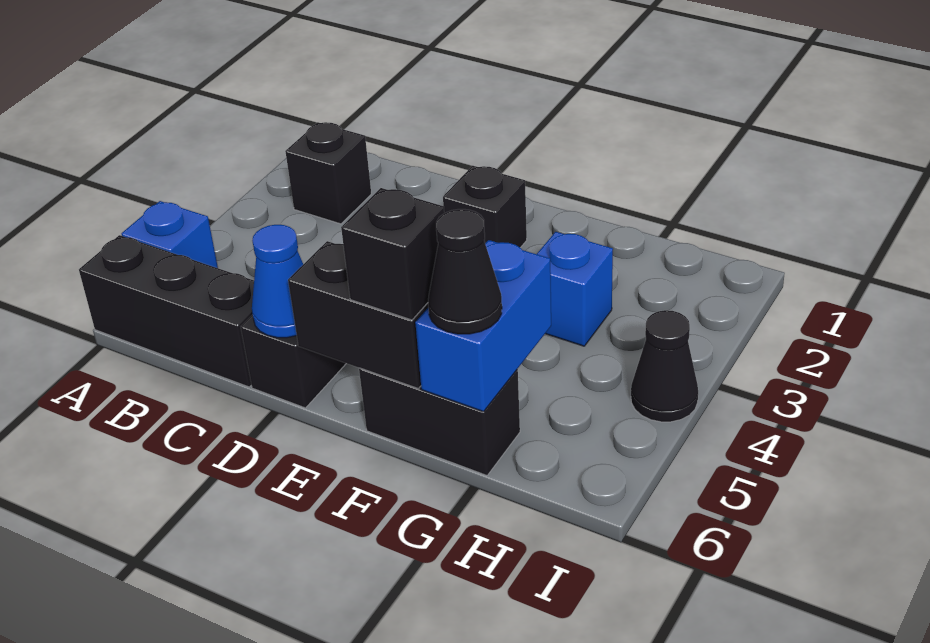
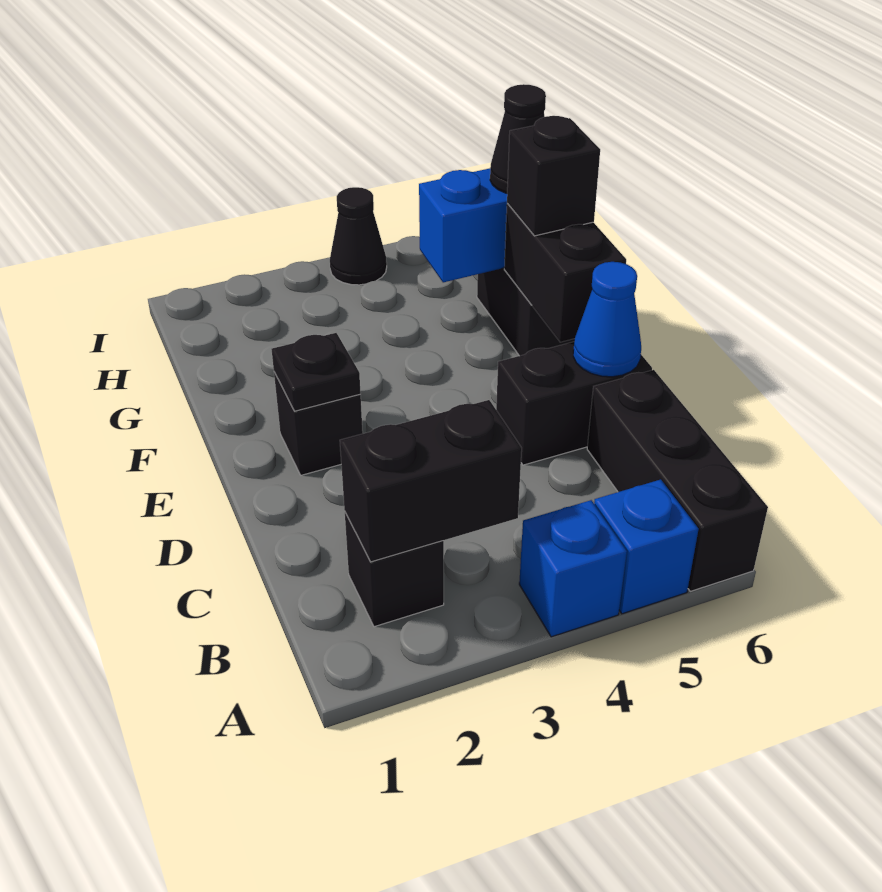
none -> black 1x2 brick [340,400,522,562]
none -> black 1x1 plate [271,333,361,411]
blue 1x1 brick [537,232,613,346] -> blue 1x1 brick moved to [519,500,627,637]

